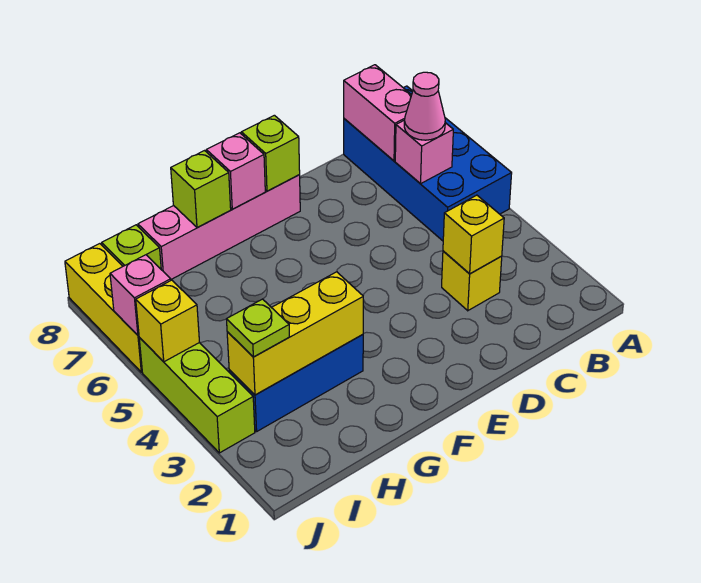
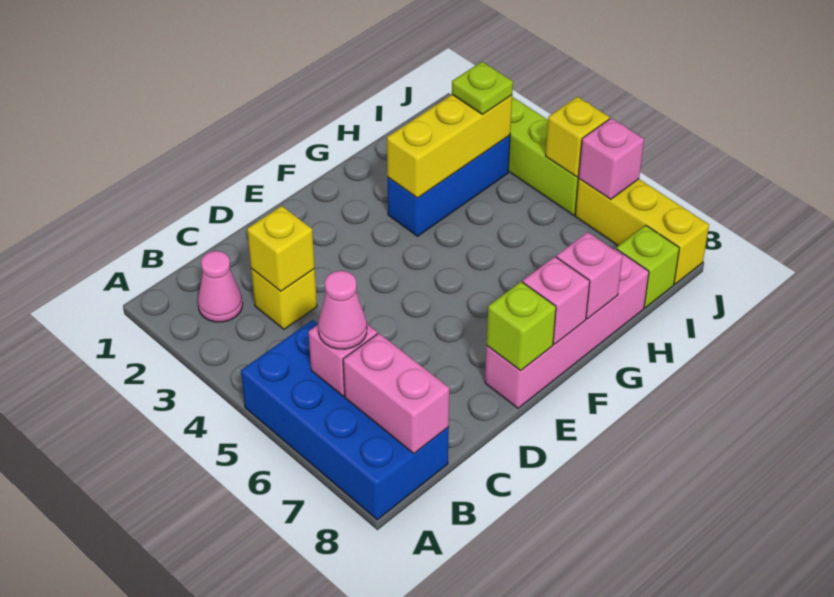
none -> pink 1x1 cone [198,251,243,322]
lime 1x1 brick [171,151,231,227] -> pink 1x1 brick [556,232,623,319]

